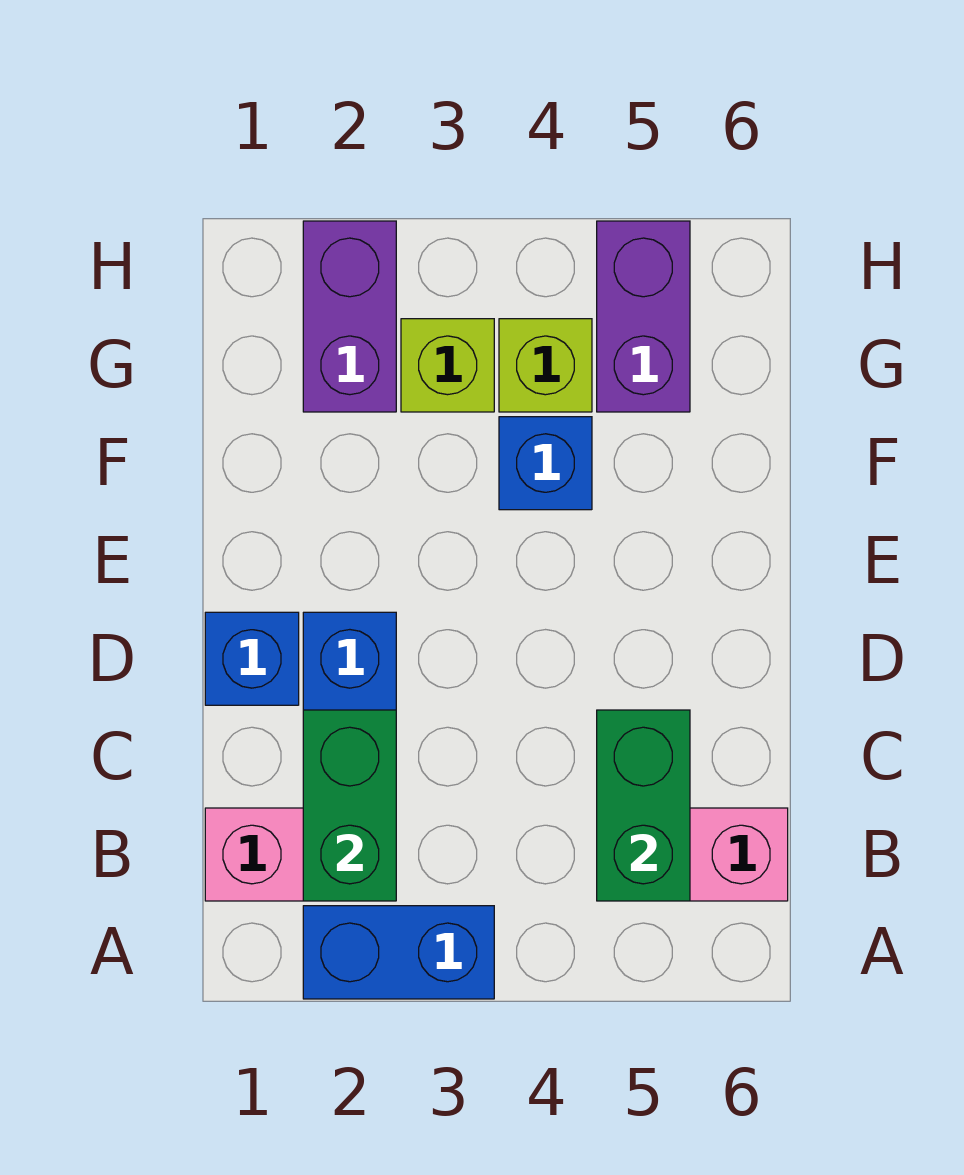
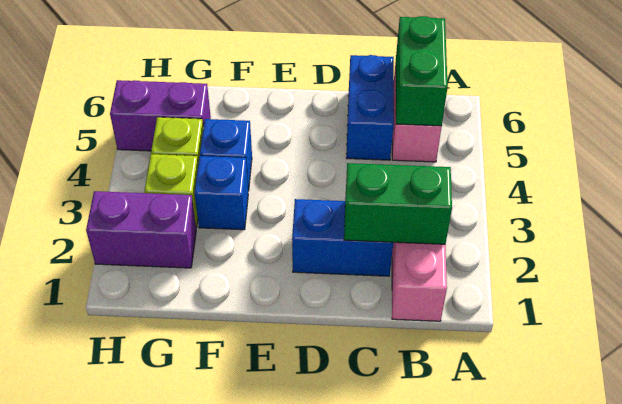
blue 1x2 brick [303,906,494,999] -> blue 1x2 brick moved to [346,55,394,160]
green 1x2 brick [597,710,690,901] -> green 1x2 brick turned to [396,16,448,126]
blue 1x1 brick [205,612,299,705] -> blue 1x1 brick moved to [195,156,248,230]

